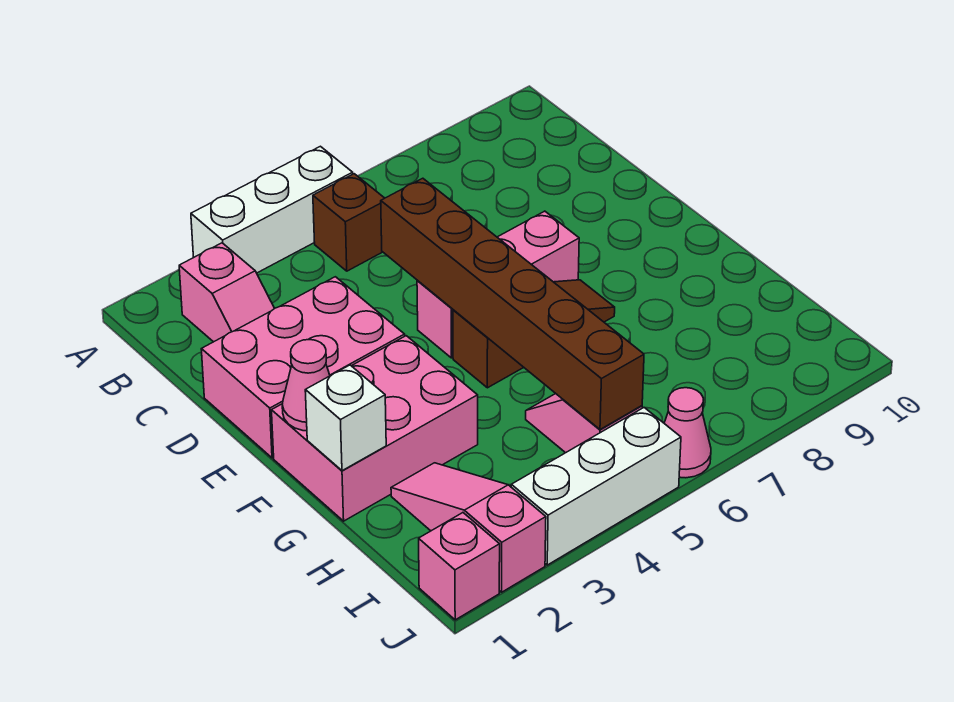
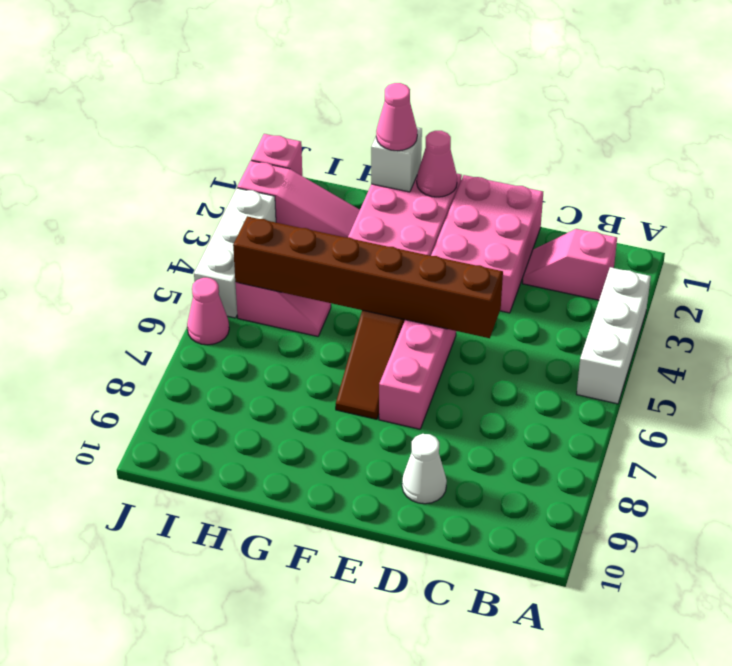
brown 1x1 brick [313,174,384,271] -> none
none -> white 1x1 cone [402,434,447,504]
none -> pink 1x1 cone [376,83,417,151]

